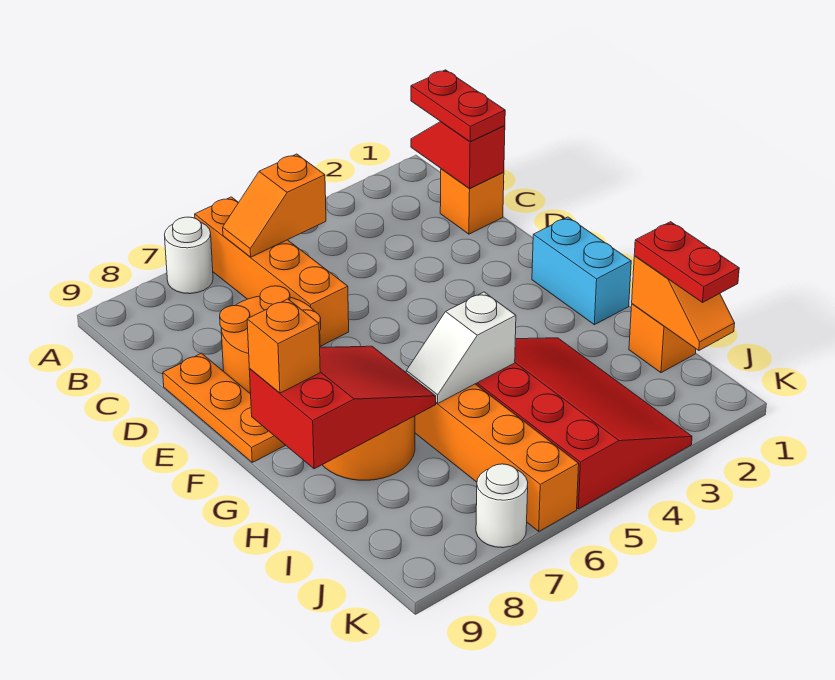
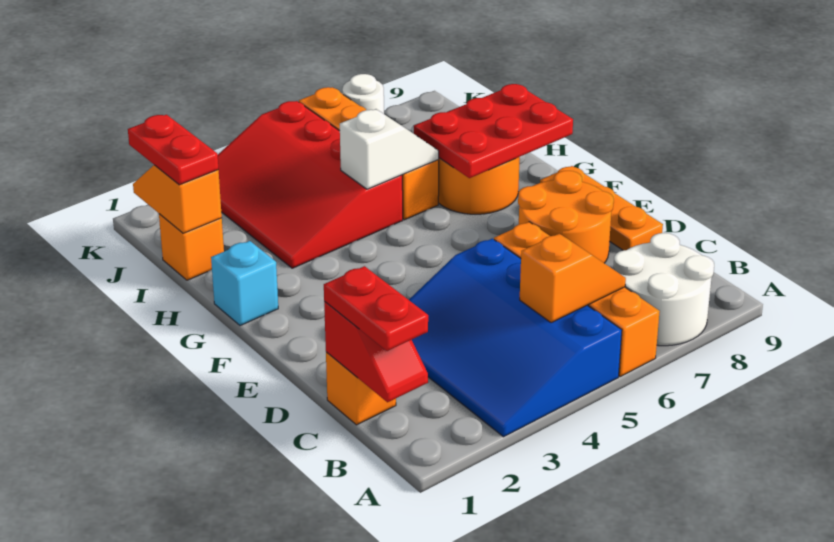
none -> blue 3x4 slope [409,239,622,437]
white 1x1 round brick [165,217,213,294] -> white 2x2 round brick [614,233,714,346]
cyan 1x2 brick [532,217,631,325] -> cyan 1x1 brick [211,241,278,326]
red 2x3 slope [249,346,436,469] -> red 2x3 plate [414,84,573,178]
orange 1x1 brick [247,299,320,393] -> none

